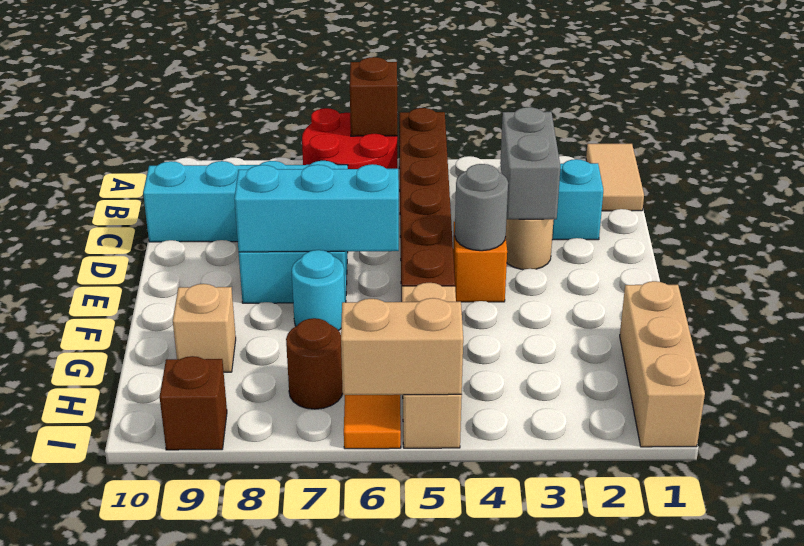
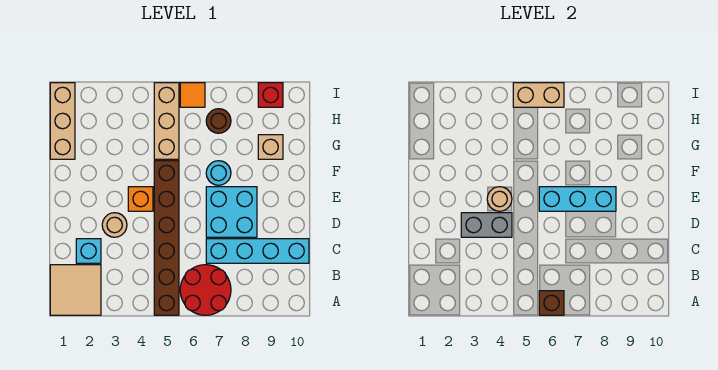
tan 1x2 tile [586,144,644,211] -> tan 2x2 tile [50,265,101,315]
grey 1x2 brick [500,107,560,219] -> grey 1x2 brick turned to [461,213,512,237]
grey 1x1 round brick [455,164,508,251] -> tan 1x1 round brick [487,187,512,211]
brown 1x1 brick [160,356,227,450] -> red 1x1 brick [258,83,283,107]

